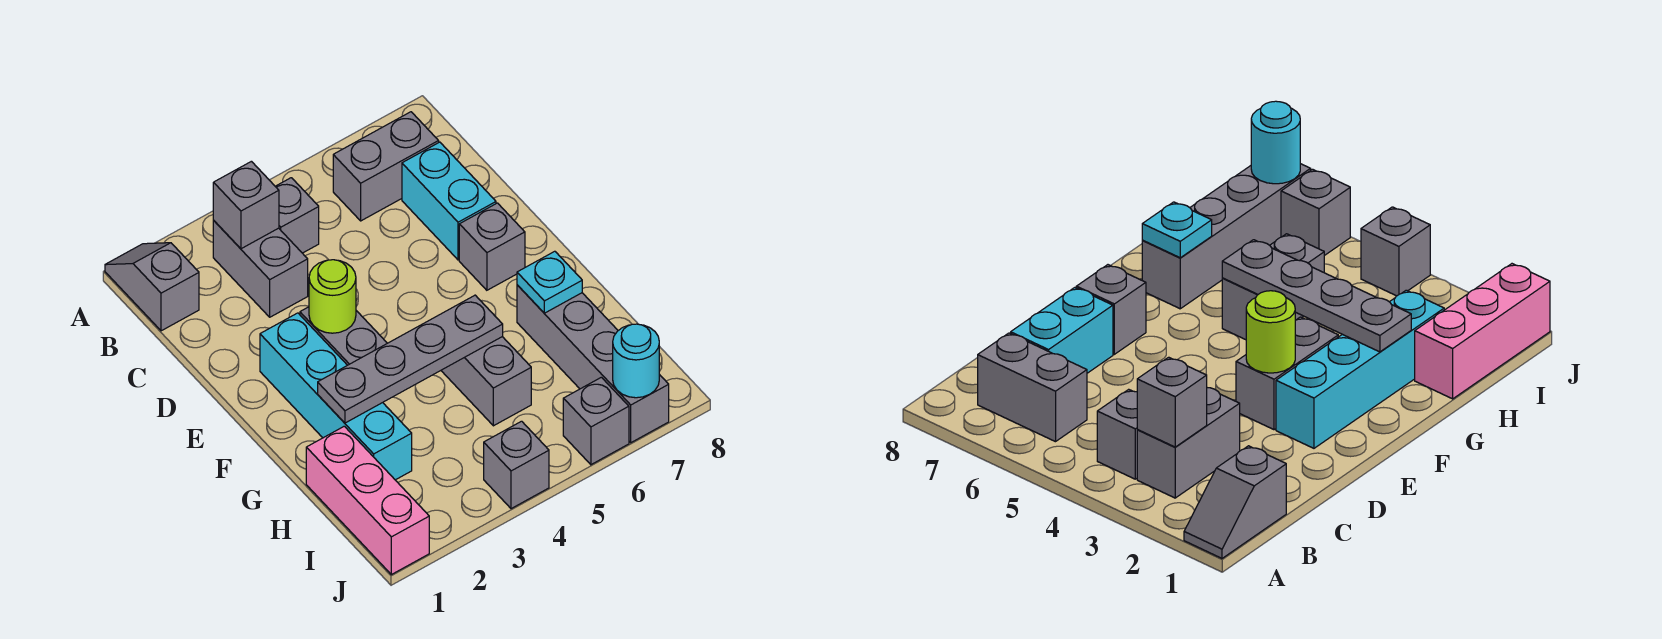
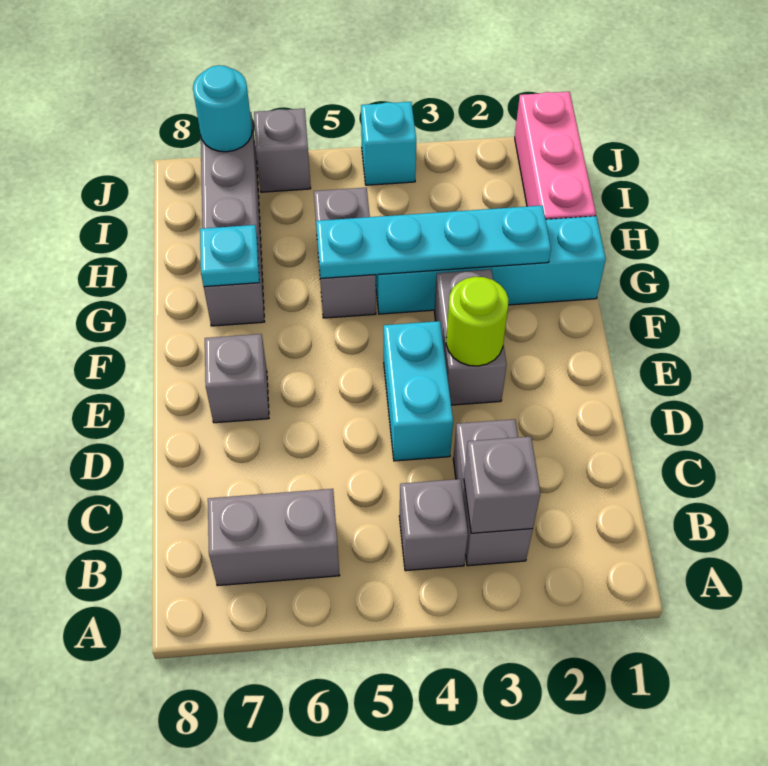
grey 1x2 slope [105,243,199,331] -> none
cyan 1x2 brick [402,142,496,260] -> cyan 1x2 brick moved to [384,321,453,461]
cyan 1x4 brick [260,313,412,480] -> cyan 1x4 brick turned to [376,216,606,314]
grey 1x4 plate [318,295,503,423] -> cyan 1x4 plate [316,205,551,279]
grey 1x1 brick [484,421,549,509] -> cyan 1x1 brick [361,102,416,185]

